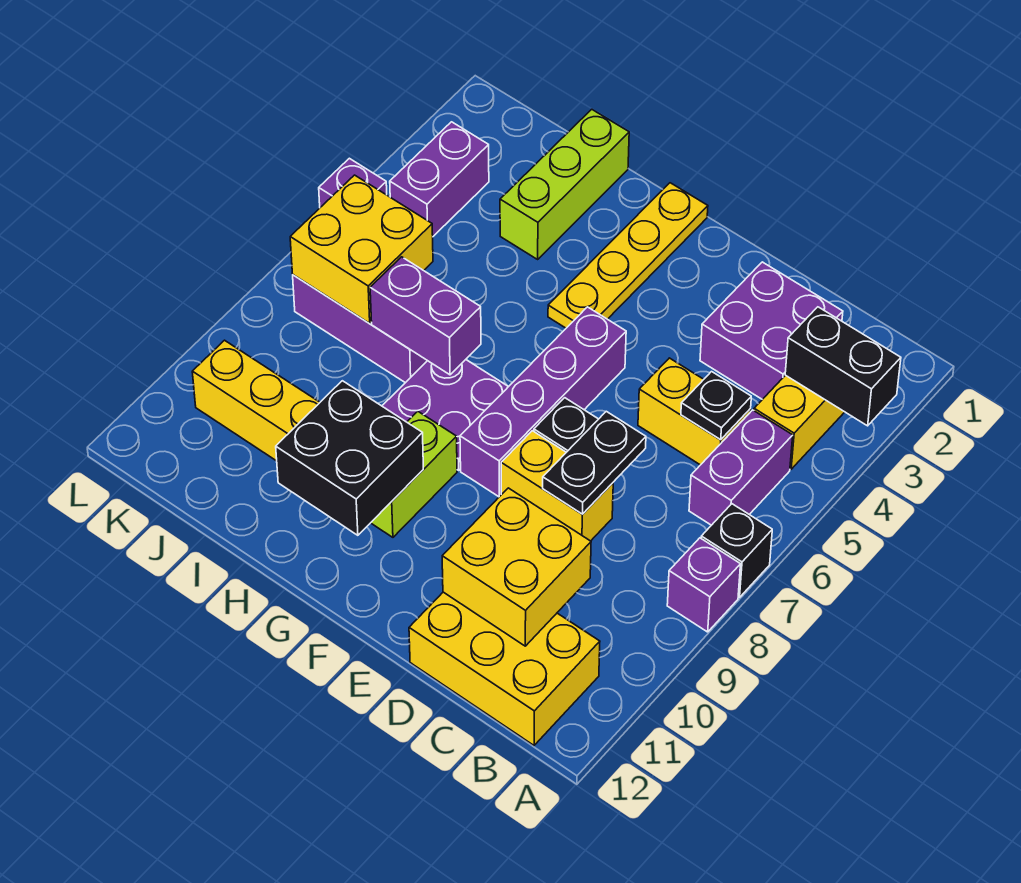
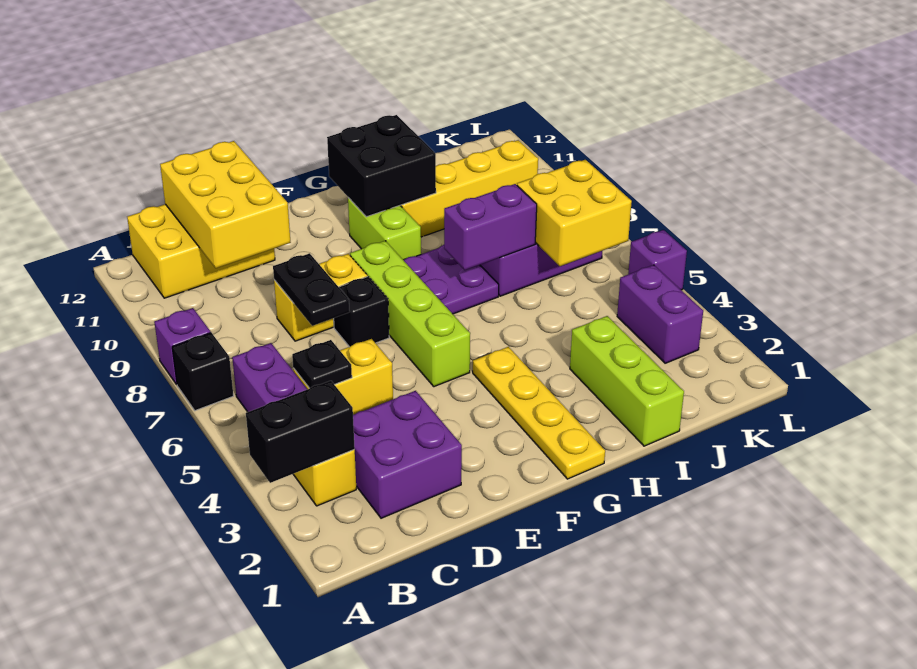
yellow 2x2 brick [442,488,591,646] -> yellow 2x3 brick [160,141,291,268]
purple 1x4 brick [460,307,626,497] -> lime 1x4 brick [350,241,470,387]

